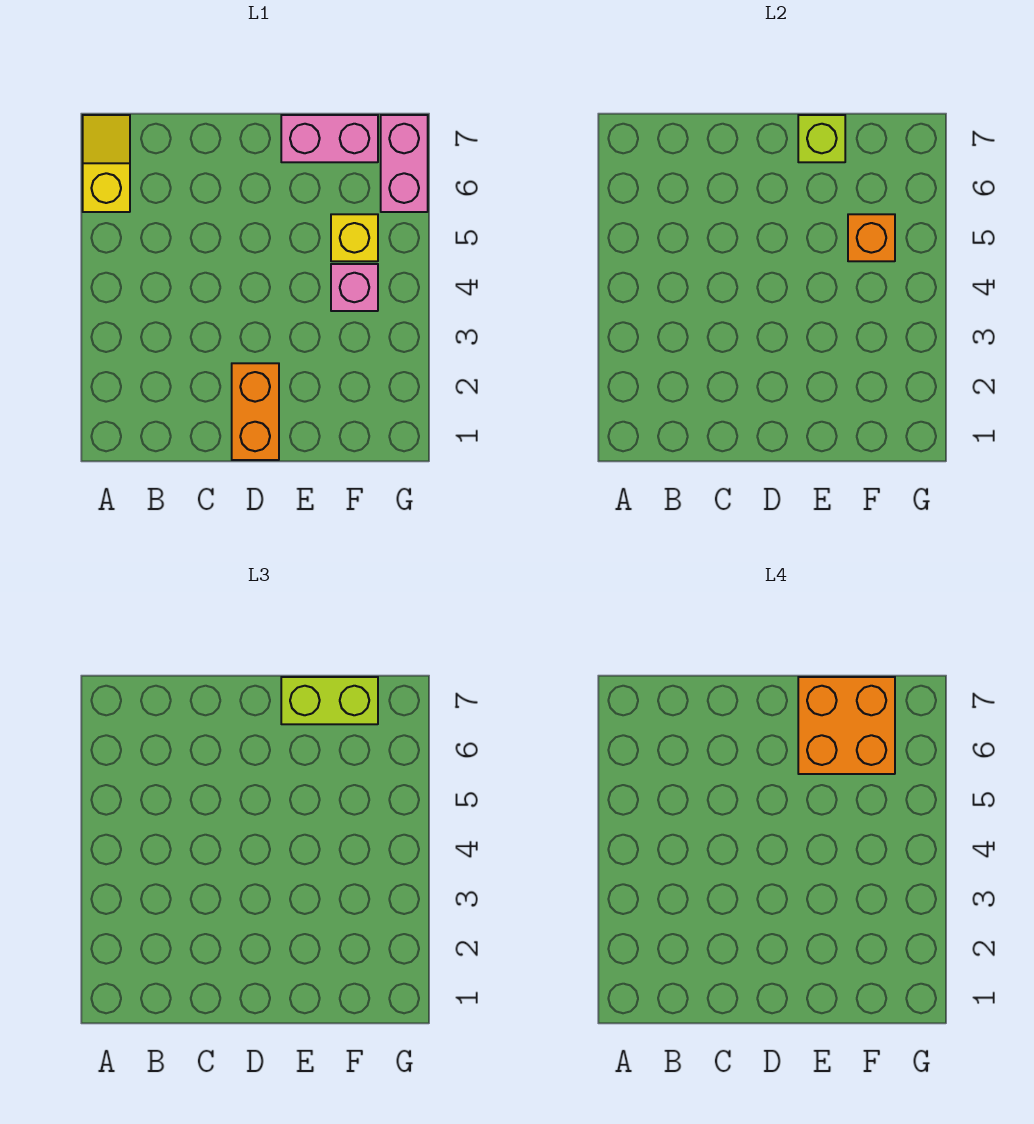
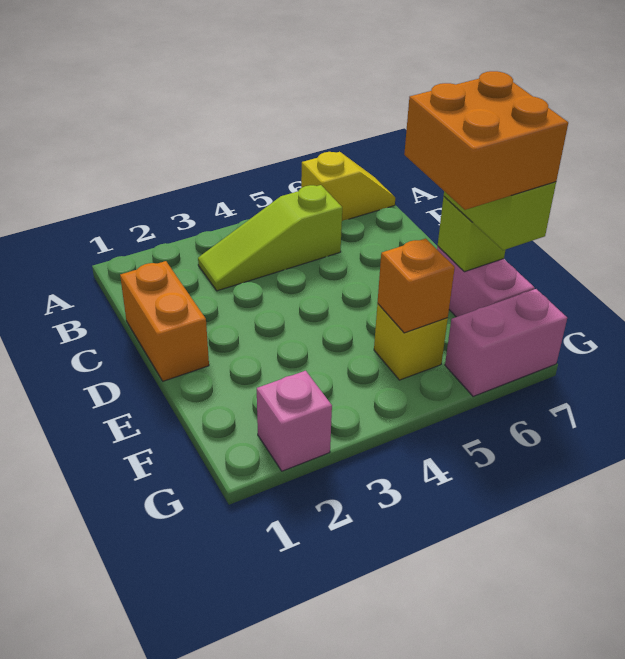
none -> lime 1x3 slope [198,185,342,291]
orange 1x2 brick [232,363,279,460] -> orange 1x2 brick turned to [120,261,209,381]
pink 1x1 brick [331,264,378,311] -> pink 1x1 brick moved to [257,371,332,471]

